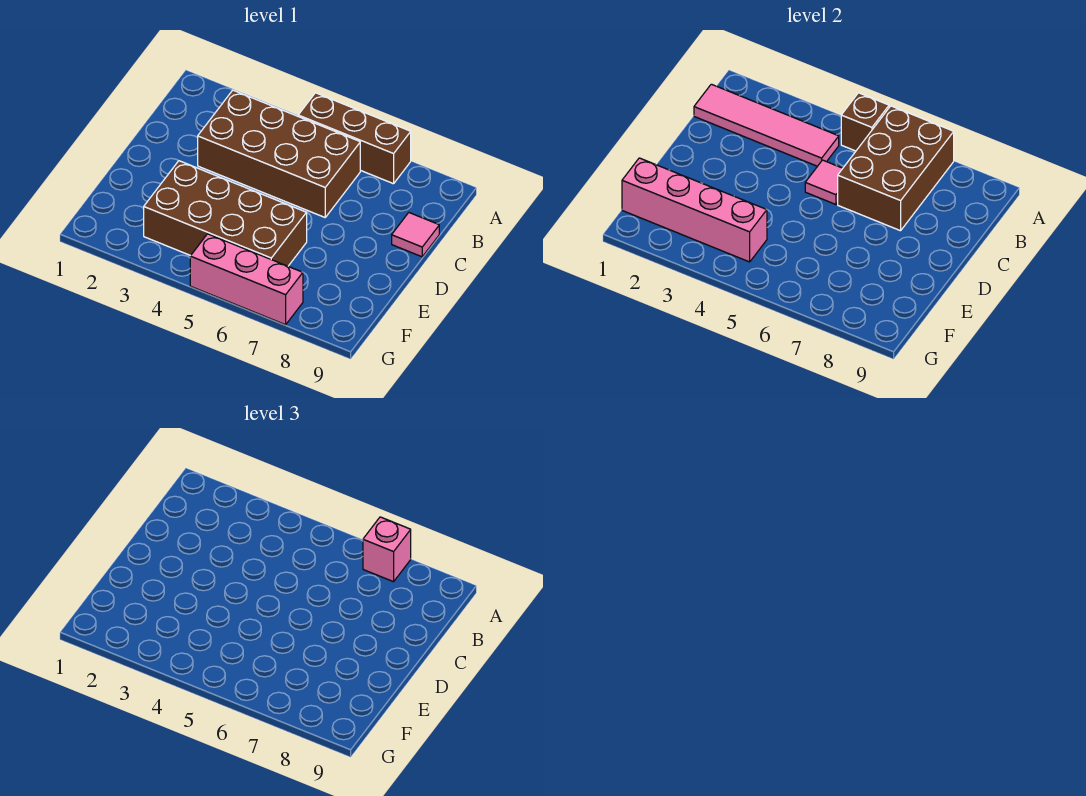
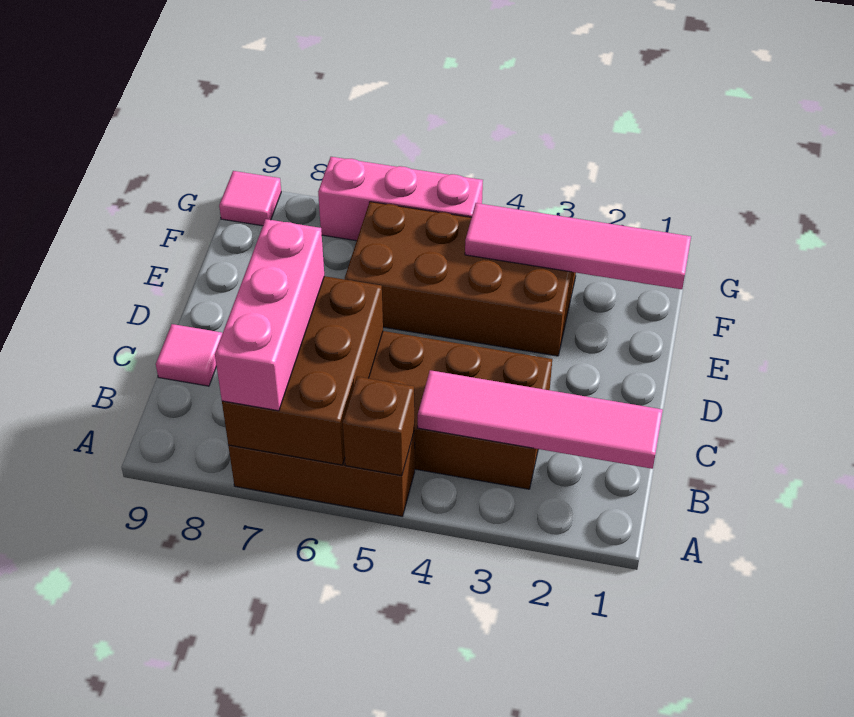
pink 1x1 brick [363,517,411,582] -> pink 1x3 brick [215,219,324,411]
pink 1x1 tile [805,160,843,204] -> pink 1x1 tile moved to [219,171,281,226]
pink 1x4 brick [622,158,767,262] -> pink 1x4 tile [465,203,691,289]

